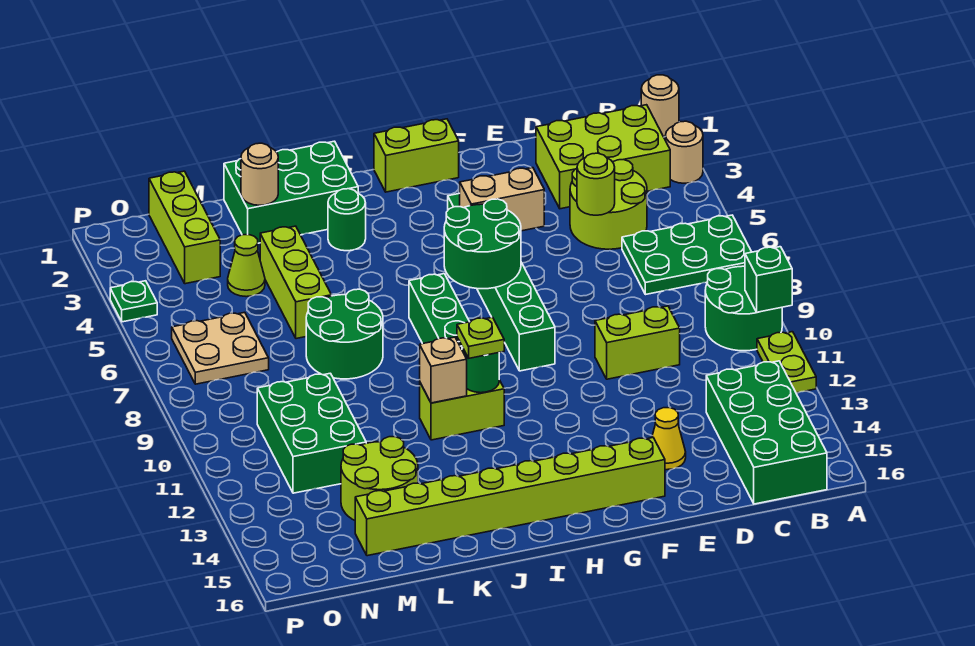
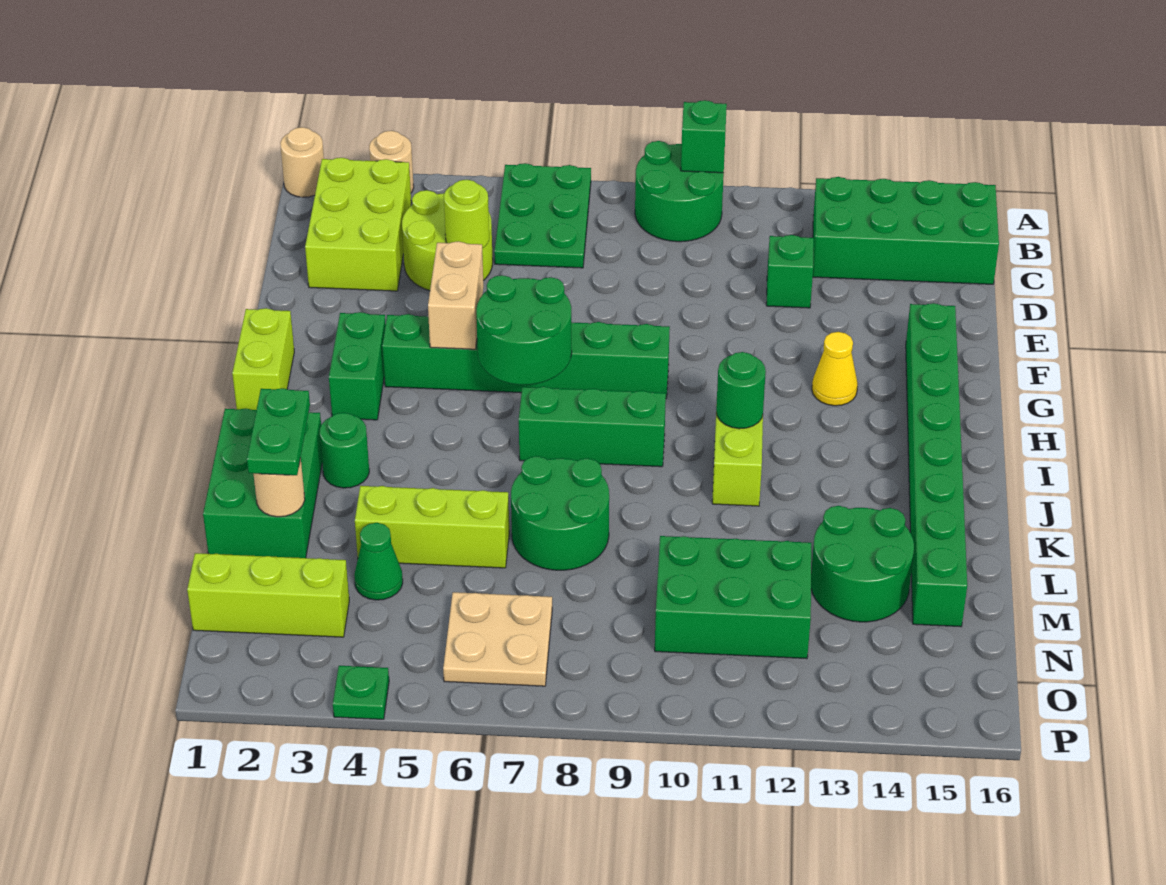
lime 1x2 plate [757,332,816,393] -> none
lime 1x2 brick [595,306,680,379] -> none
none -> green 1x1 brick [766,235,814,308]
yellow 1x1 cone [652,408,686,470] -> yellow 1x1 cone moved to [812,332,858,406]
lime 1x8 brick [355,438,665,556] -> green 1x8 brick [906,303,967,627]
none -> green 1x2 brick [329,312,386,420]
lime 1x1 plate [457,317,504,358] -> none
tan 1x1 brick [420,337,467,403] -> none
none -> green 1x2 plate [247,388,310,475]
lime 2x2 round brick [341,437,418,520] -> green 2x2 round brick [811,506,914,622]
lime 1x1 cone [228,235,265,297] -> green 1x1 cone [354,523,403,600]

